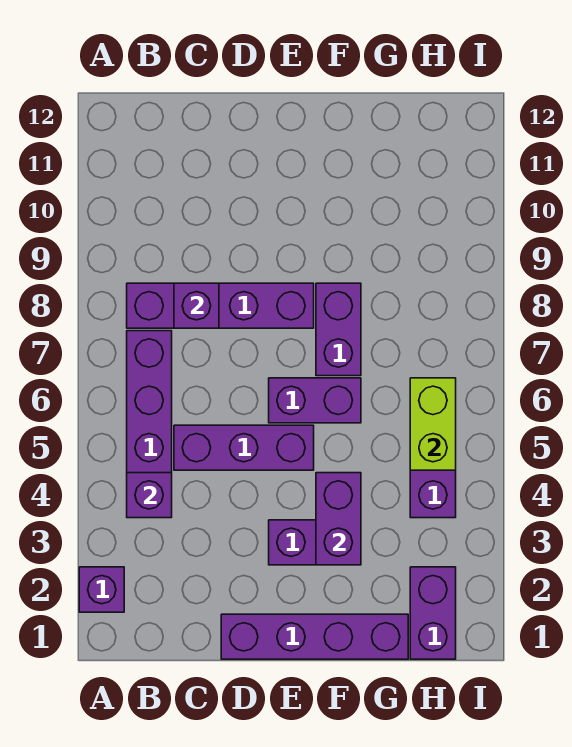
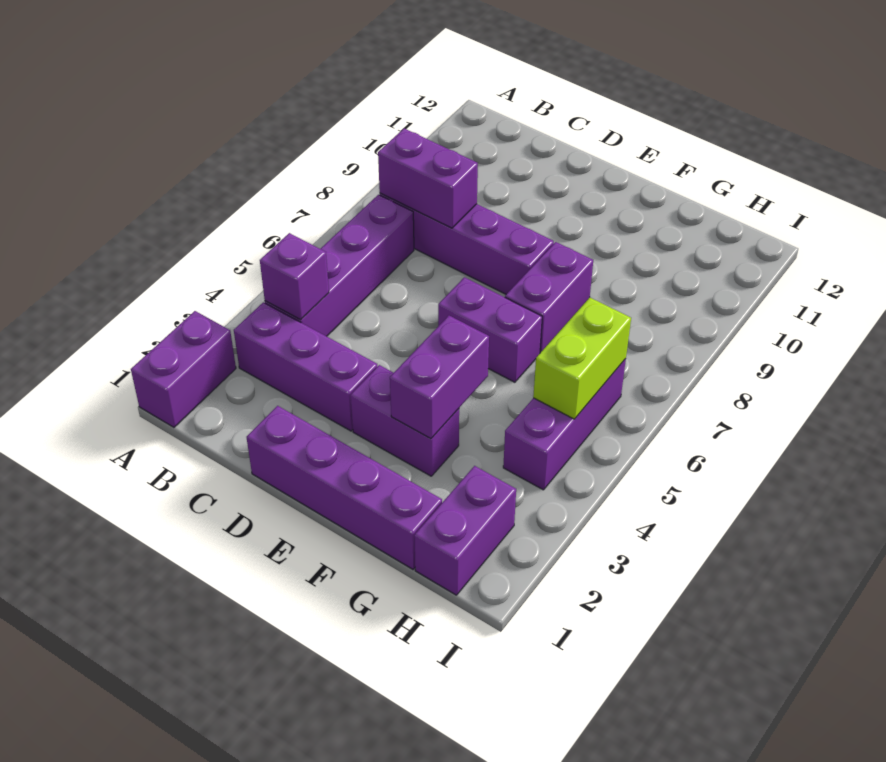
purple 1x1 brick [79,567,124,612] -> purple 1x2 brick [131,311,236,427]
purple 1x3 brick [174,425,314,470] -> purple 1x3 brick moved to [234,302,377,431]
purple 1x1 brick [174,283,219,328] -> purple 1x2 brick [378,129,478,228]

